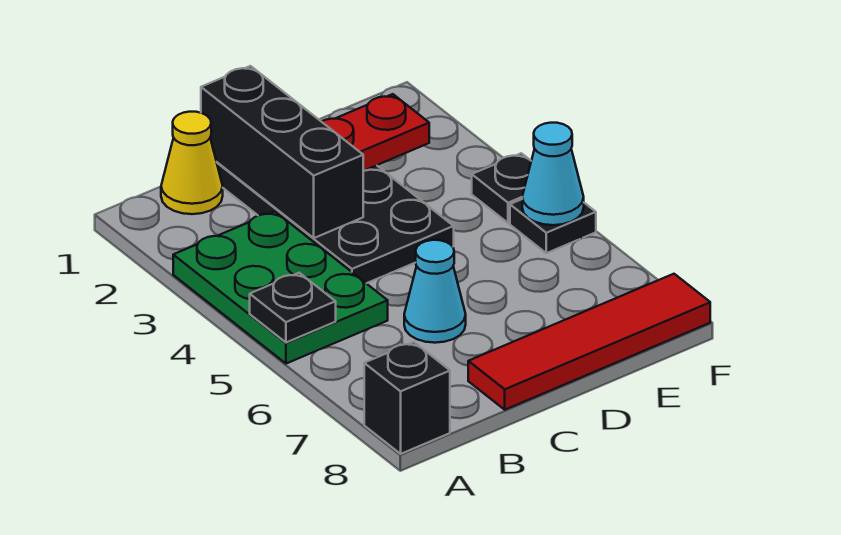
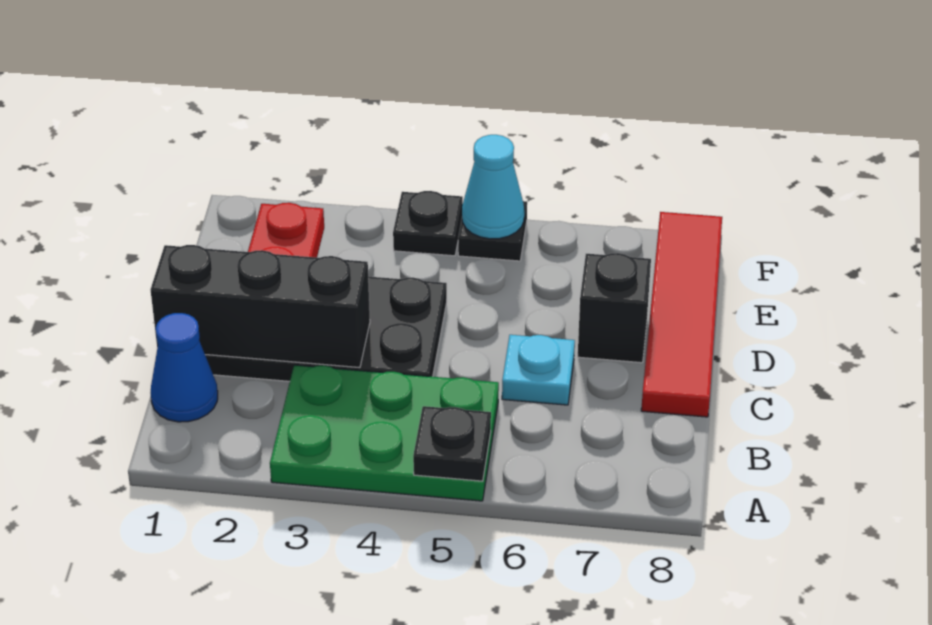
black 1x1 brick [364,342,450,454] -> black 1x1 brick moved to [578,253,651,363]
yellow 1x1 cone [161,112,223,214] -> blue 1x1 cone [151,313,218,422]
cyan 1x1 cone [404,240,466,343] -> cyan 1x1 plate [502,335,575,405]

